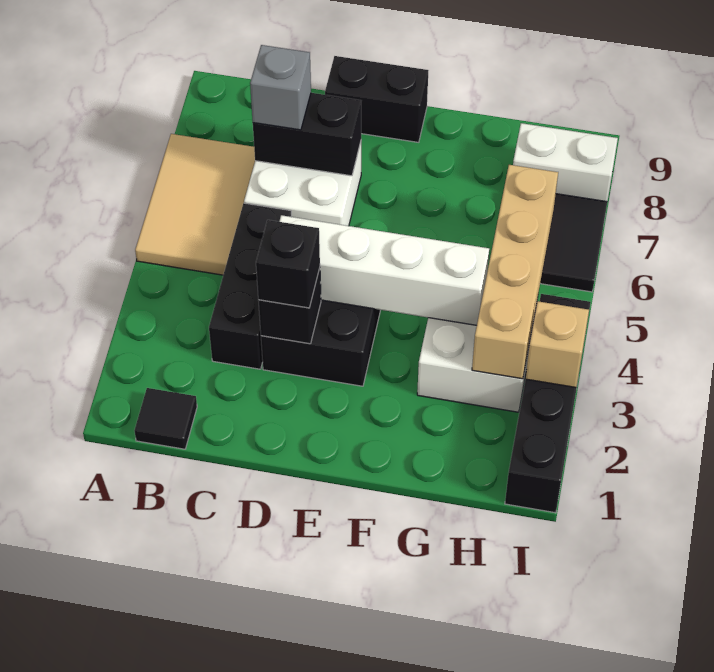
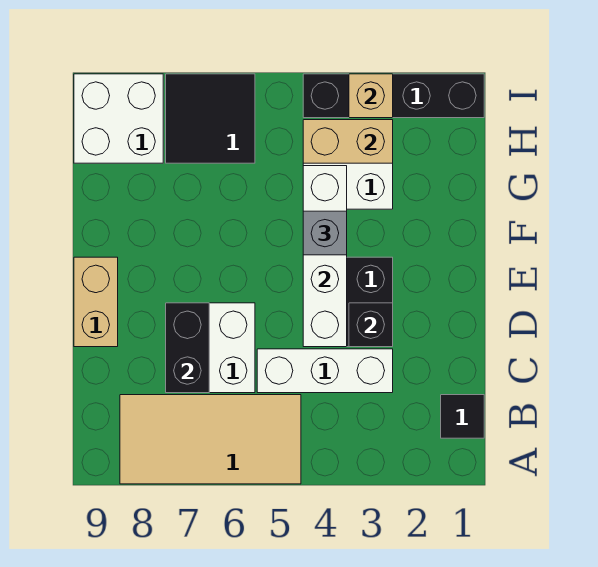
tan 2x3 tile [135,134,255,275] -> tan 2x4 tile [120,395,301,484]
black 1x3 brick [209,203,291,369] -> white 1x3 brick [257,349,393,393]
grey 1x1 brick [250,45,311,130] -> grey 1x1 brick moved to [303,211,347,255]
black 1x1 brick [256,220,320,308] -> none
black 1x2 brick [325,56,428,142] -> tan 1x2 brick [74,257,118,347]
tan 1x4 brick [472,165,558,379] -> tan 1x2 brick [303,120,393,163]
white 1x2 brick [513,123,618,202] -> white 2x2 brick [74,74,163,163]

